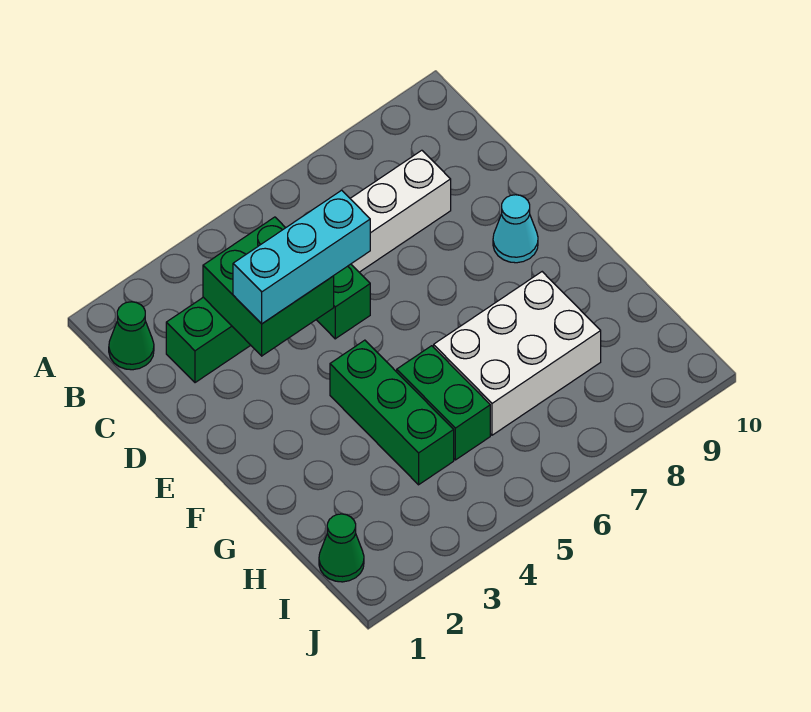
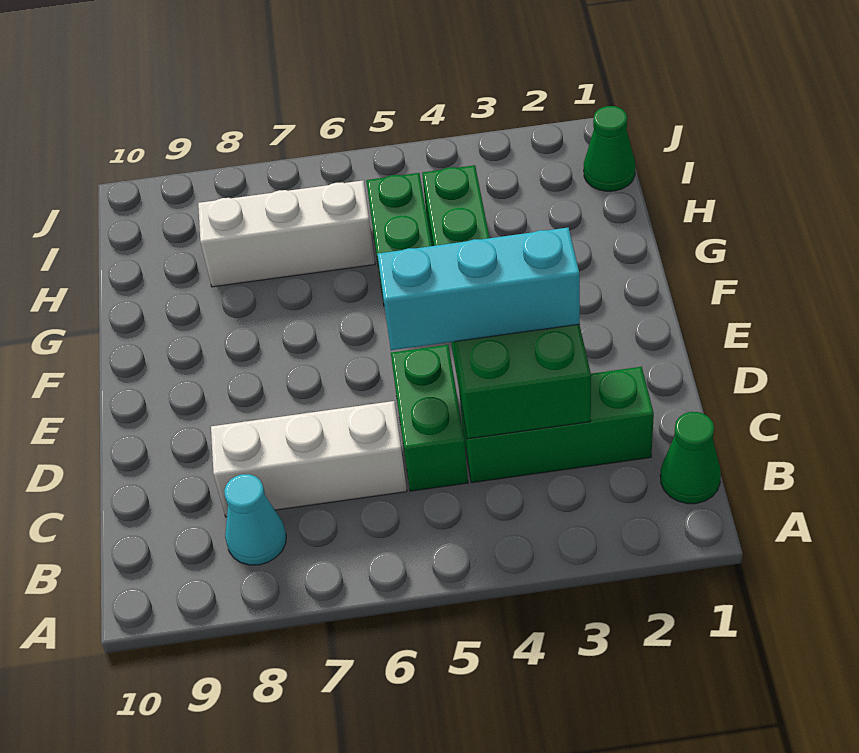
cyan 1x1 cone [493,195,538,263] -> cyan 1x1 cone moved to [224,474,286,565]
white 2x3 brick [434,272,601,435] -> white 1x3 brick [198,181,375,287]

